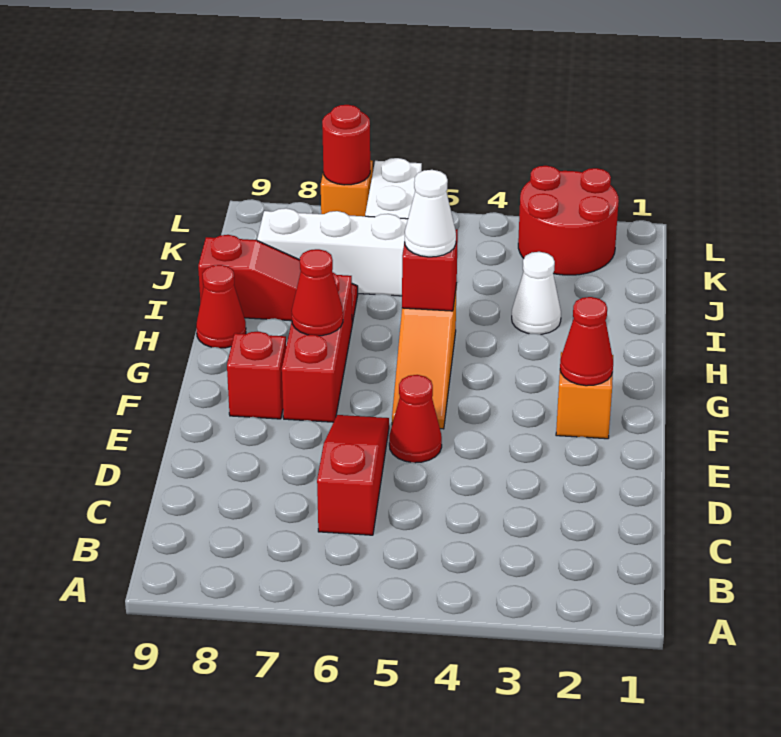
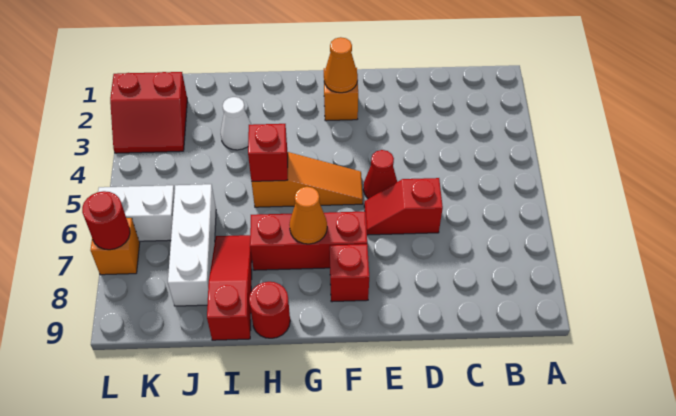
red 1x3 slope [317,415,389,535] -> red 1x2 slope [364,178,443,235]
red 1x1 cone [560,297,613,386] -> orange 1x1 cone [324,37,358,93]
red 1x1 cone [292,249,343,336] -> orange 1x1 cone [289,187,327,244]
white 1x1 cone [405,170,456,257] -> none
red 1x1 cone [196,265,246,348] -> red 1x1 round brick [249,282,290,338]
red 2x2 round brick [518,166,619,275] -> red 2x2 slope [110,72,187,153]

